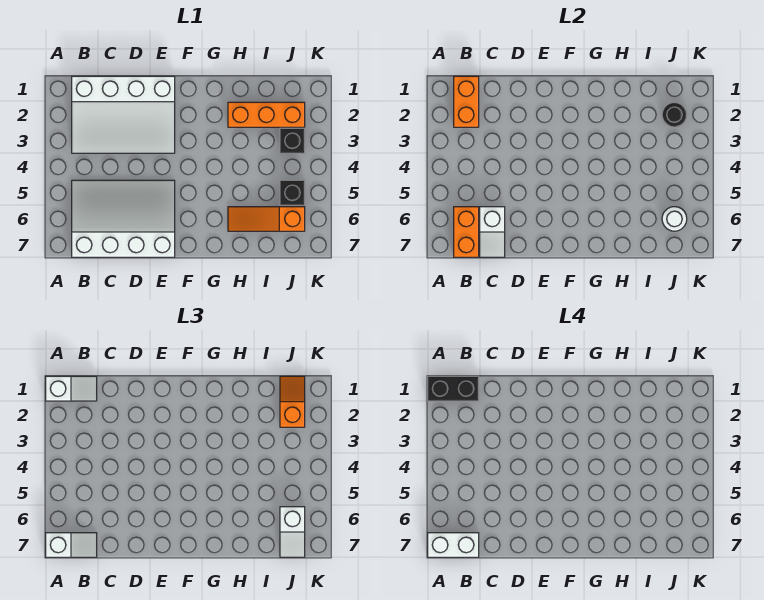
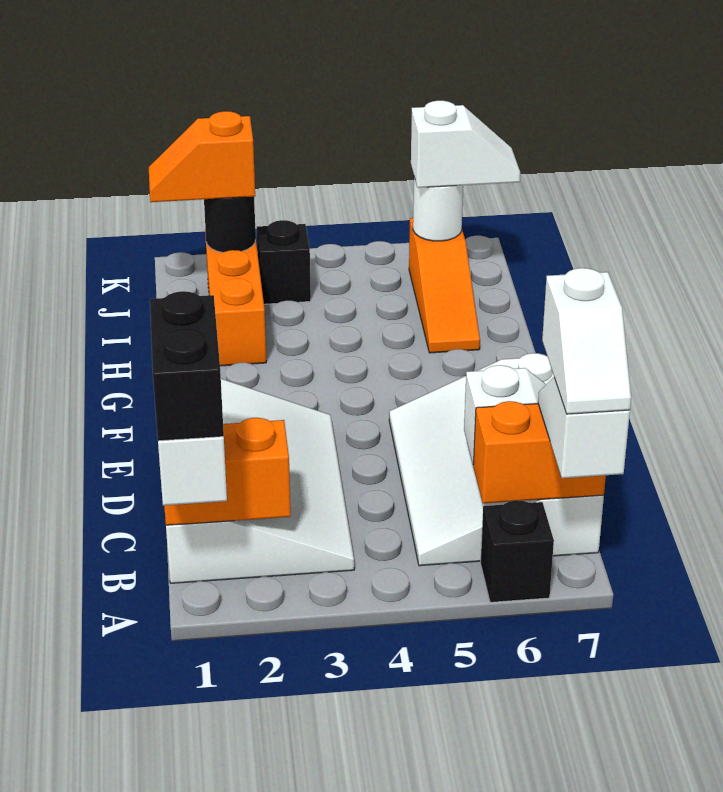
white 1x2 brick [428,533,479,557] -> white 1x2 slope [542,268,631,414]
black 1x1 brick [280,180,305,205] -> black 1x1 brick moved to [481,500,554,602]

